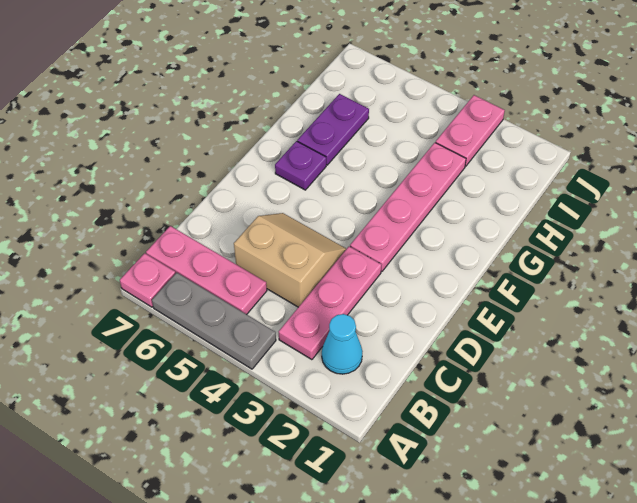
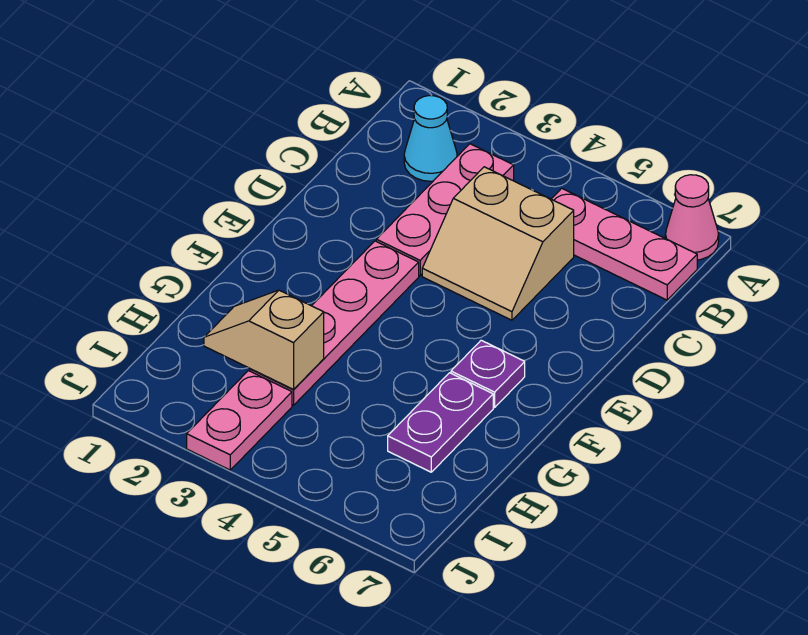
grey 1x3 plate [152,273,276,369] -> none
pink 1x1 plate [120,253,176,307] -> pink 1x1 cone [665,175,719,260]
none -> tan 1x2 slope [204,290,324,389]

